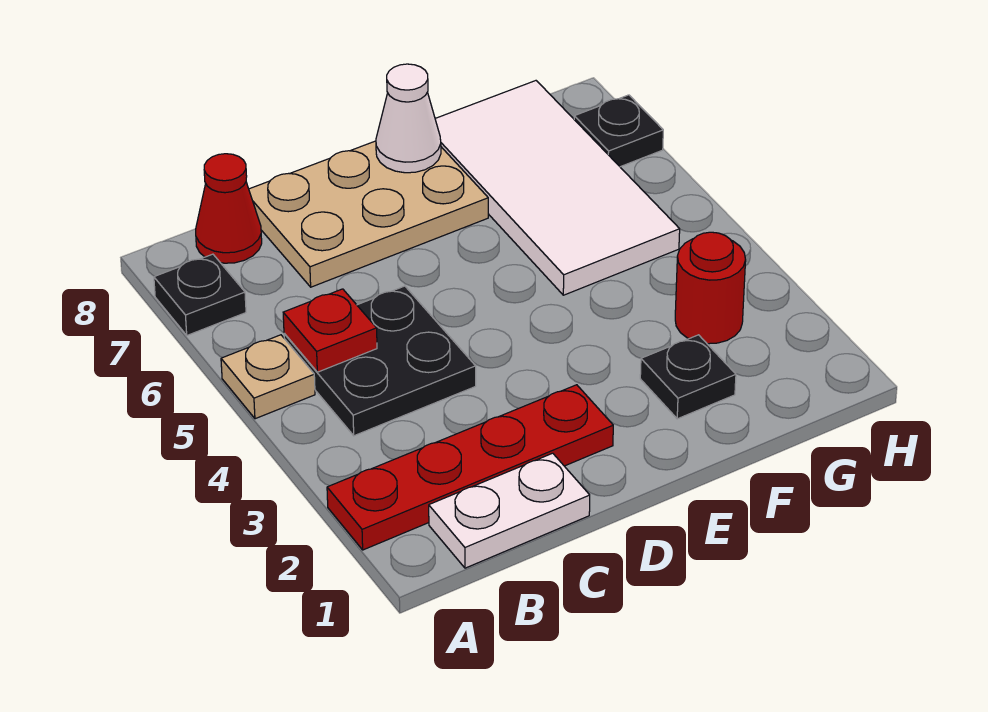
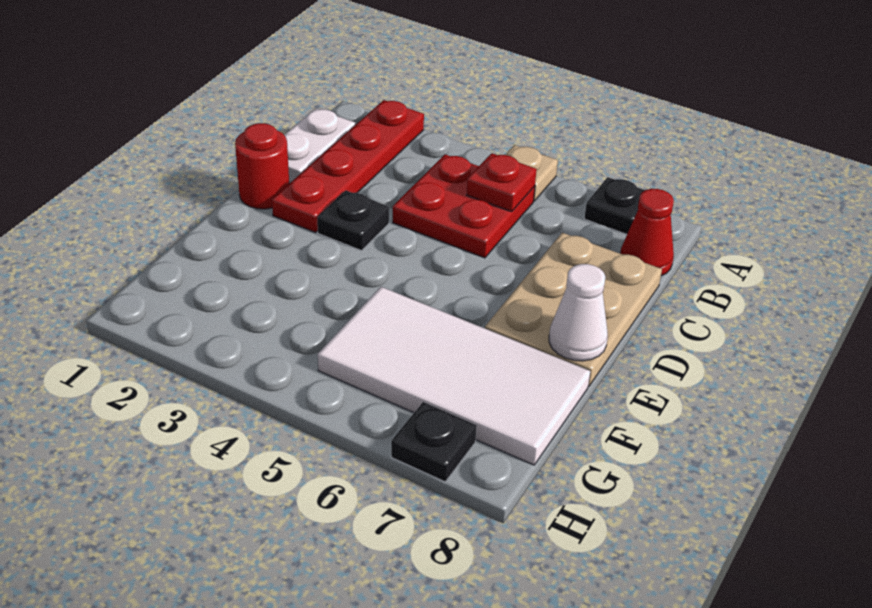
black 2x2 plate [284,286,476,436] -> red 2x2 plate [393,154,535,258]
black 1x1 plate [640,335,736,419] -> black 1x1 plate moved to [317,190,389,251]
red 1x1 round brick [675,232,746,344] -> red 1x1 round brick moved to [235,123,289,209]

